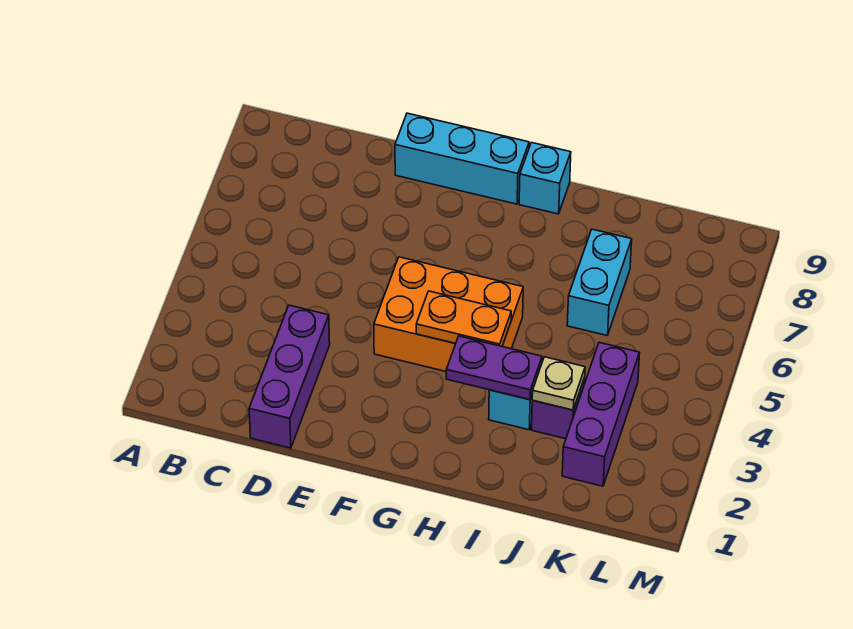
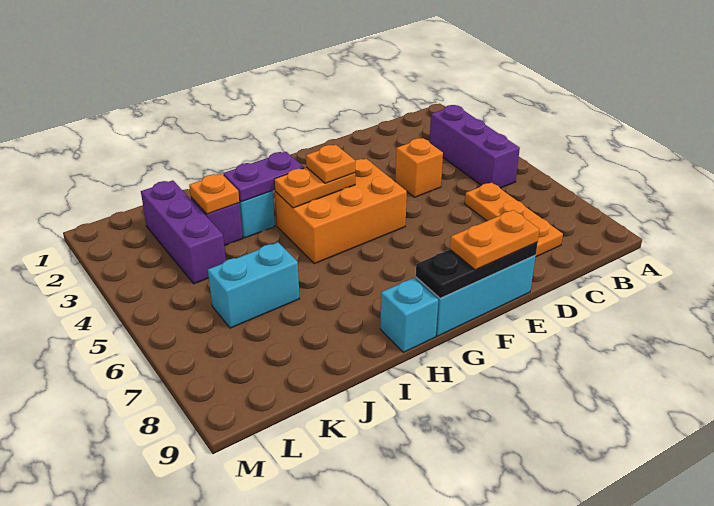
none -> orange 1x3 plate [465,182,563,257]
purple 1x3 brick [249,305,330,448] -> purple 1x3 brick moved to [430,105,520,188]
none -> orange 1x1 brick [395,138,443,197]
none -> black 1x3 plate [416,242,538,298]
none -> orange 1x2 plate [450,210,540,270]
none -> orange 1x1 plate [306,145,355,183]
tan 1x1 plate [532,357,585,410] -> orange 1x1 plate [189,174,239,214]
cyan 1x2 brick [567,229,632,335] -> cyan 1x2 brick turned to [208,242,300,328]

